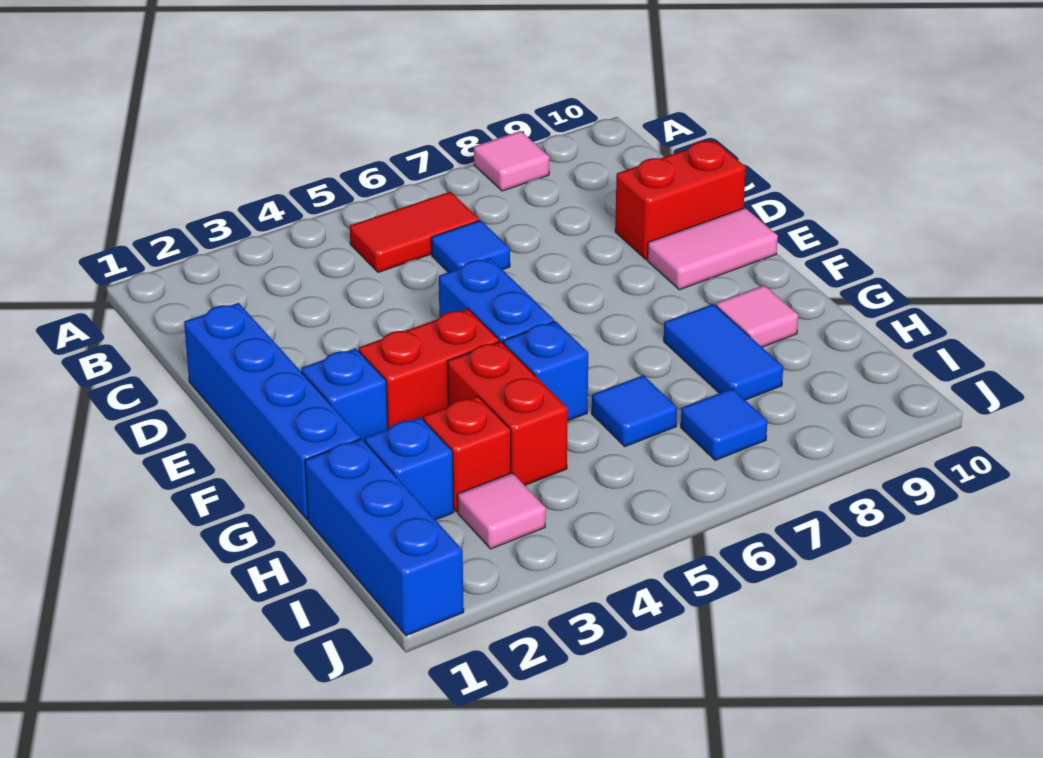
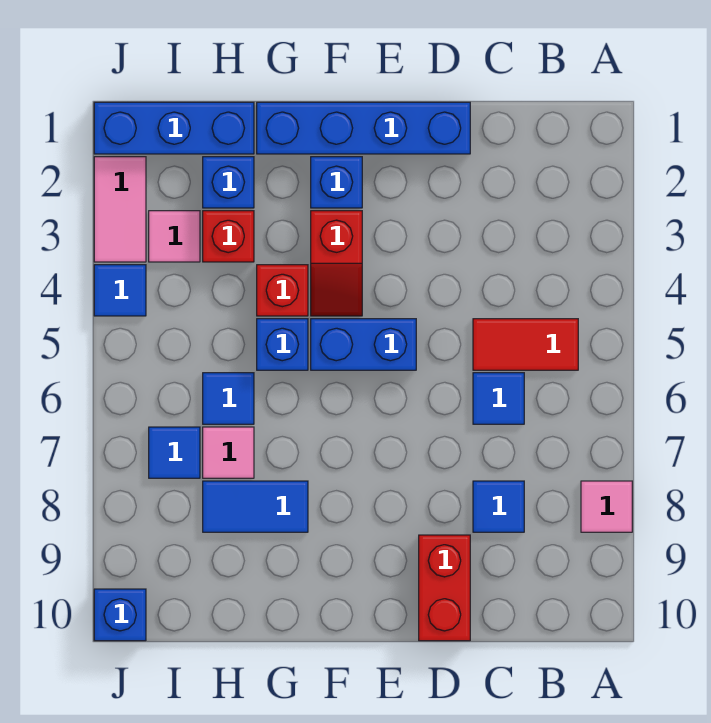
red 1x2 tile [350,192,479,272] -> red 1x2 tile turned to [473,319,578,370]
none -> blue 1x1 tile [473,481,524,532]
pink 1x2 tile [648,208,778,290] -> pink 1x2 tile moved to [94,157,146,262]
red 1x2 brick [359,309,499,429] -> red 1x2 slope [311,211,362,316]
red 1x2 brick [447,341,568,485] -> red 1x1 brick [257,265,308,316]
pink 1x1 tile [716,285,798,347] -> pink 1x1 tile moved to [203,427,254,478]
none -> blue 1x1 tile [94,265,146,316]
none -> blue 1x1 brick [94,589,146,641]

